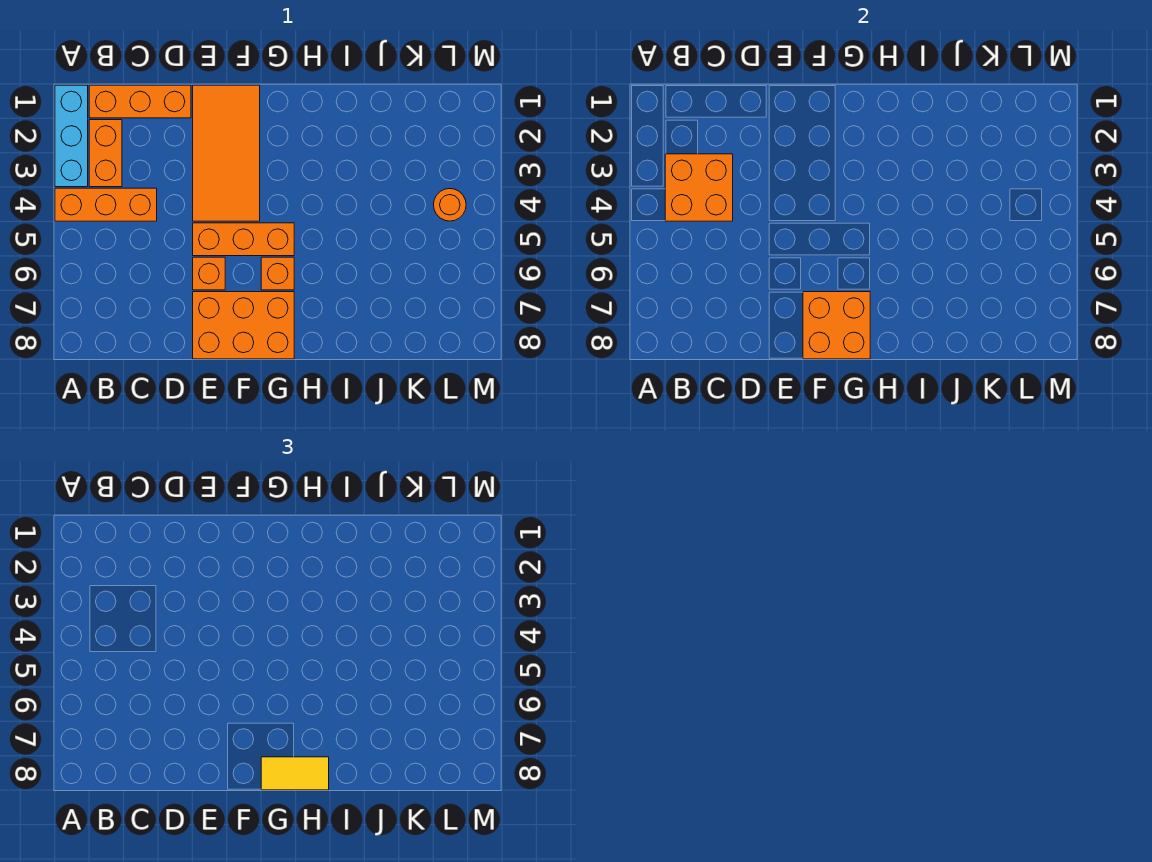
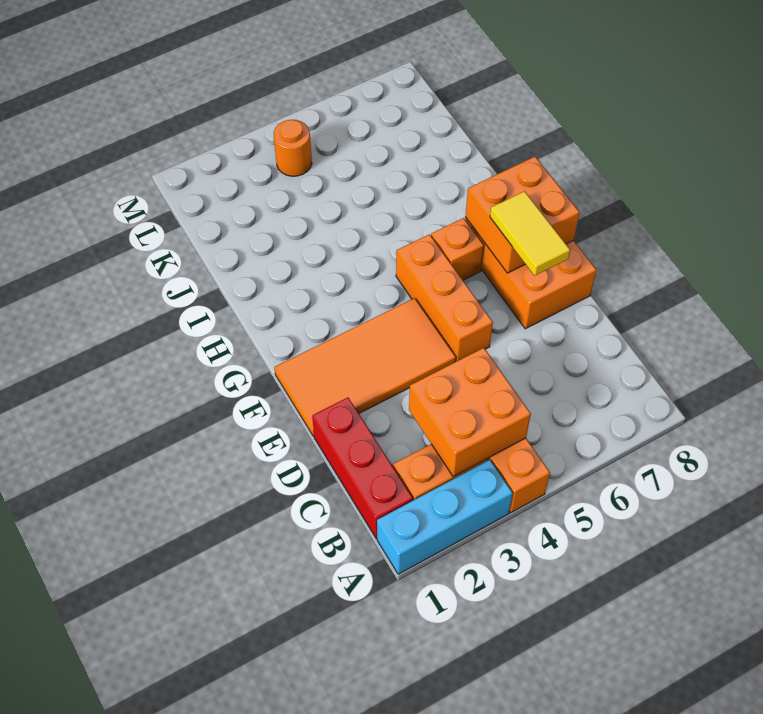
orange 1x3 brick [89,85,191,118] -> red 1x3 brick [312,398,413,538]
orange 1x1 brick [193,257,225,290] -> none
yellow 1x2 tile [261,757,329,790] -> yellow 1x2 tile moved to [490,191,570,276]

